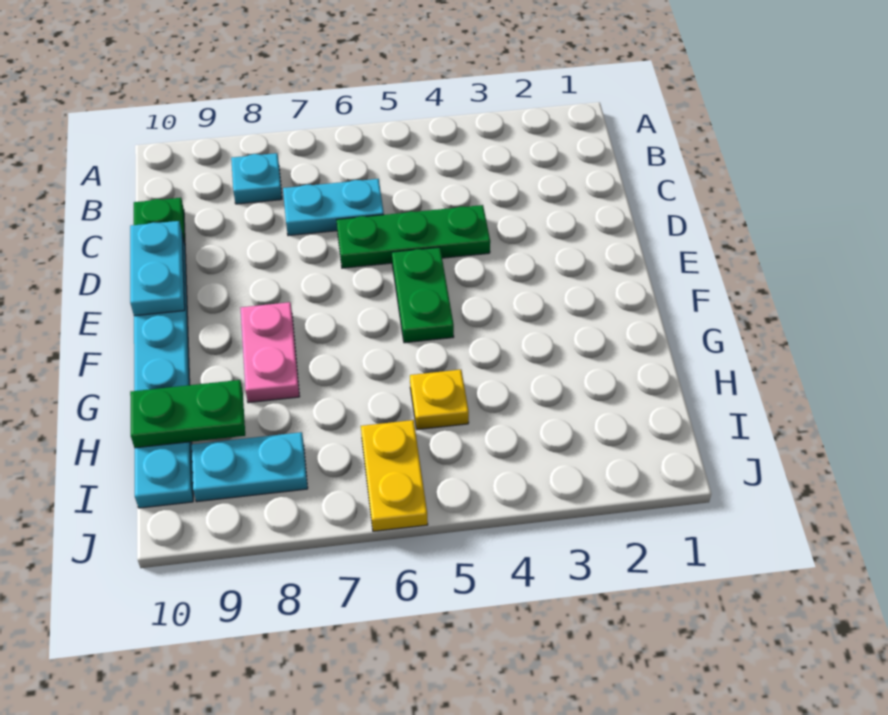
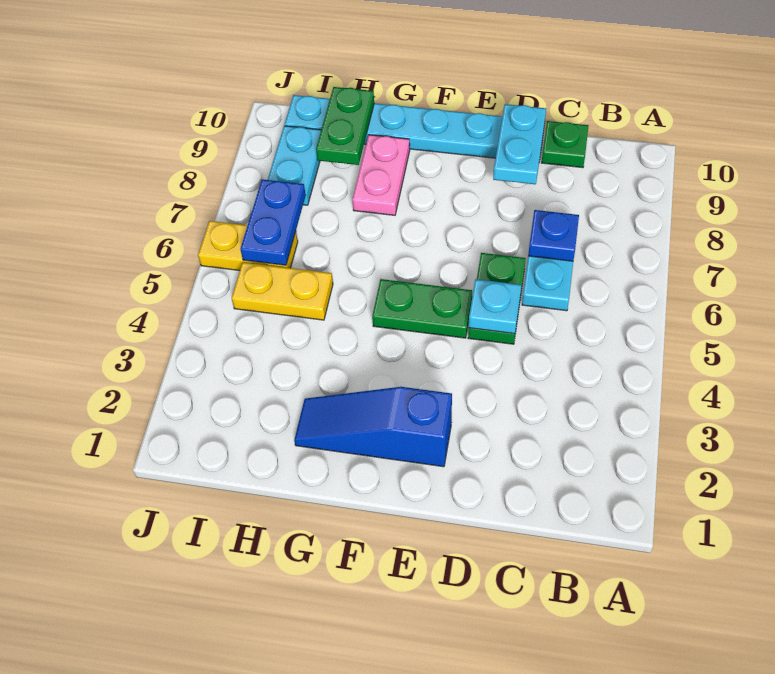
cyan 1x1 plate [231,153,282,204] -> cyan 1x1 plate moved to [469,279,521,334]
none -> blue 1x1 plate [528,210,579,261]
green 1x3 plate [337,205,490,268] -> green 1x2 plate [468,253,526,344]
cyan 1x2 plate [130,221,185,316] -> cyan 1x2 plate turned to [493,104,546,184]
none -> blue 1x3 slope [294,387,452,467]
pink 1x2 plate [240,302,300,403] -> pink 1x2 plate turned to [352,135,410,215]
yellow 1x1 plate [410,370,469,430] -> yellow 1x2 plate [232,262,333,320]
none -> blue 1x2 plate [240,179,306,265]

